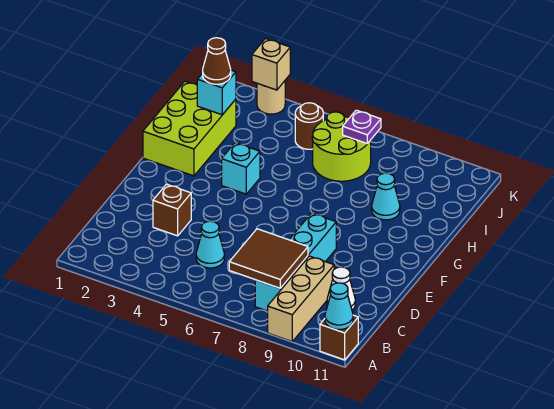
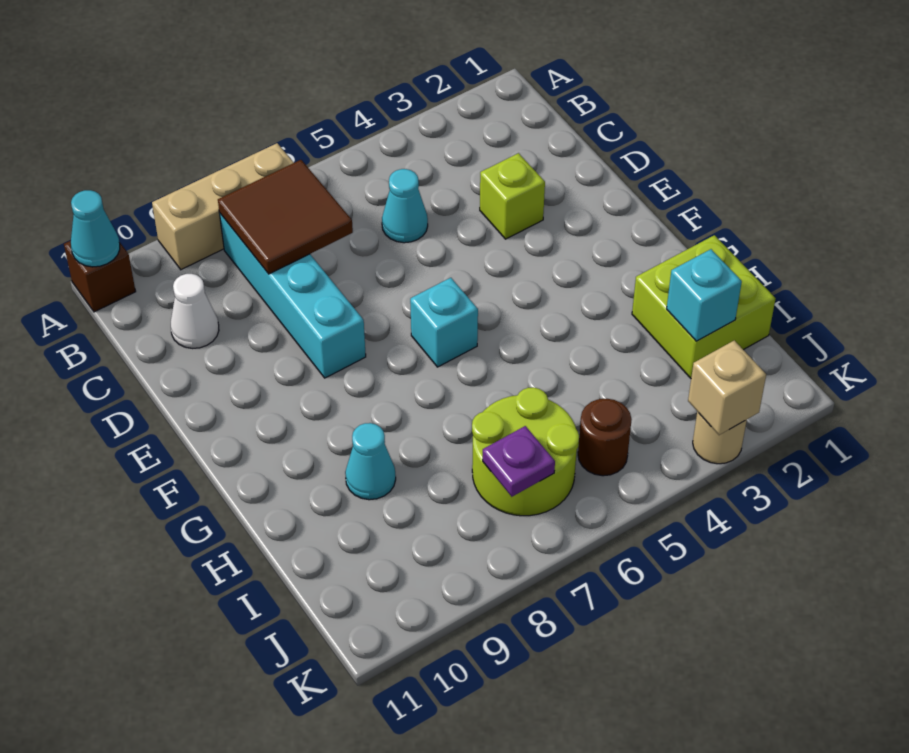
tan 1x3 brick [268,256,334,341] -> tan 1x3 brick turned to [152,143,294,270]
brown 1x1 brick [153,184,191,236] -> lime 1x1 brick [480,153,545,239]
lime 2x3 brick [143,81,236,176] -> lime 2x2 brick [632,235,776,378]
cyan 1x1 brick [222,143,260,194] -> cyan 1x1 brick moved to [410,278,478,367]
brown 1x1 cone [203,38,231,84] -> none

